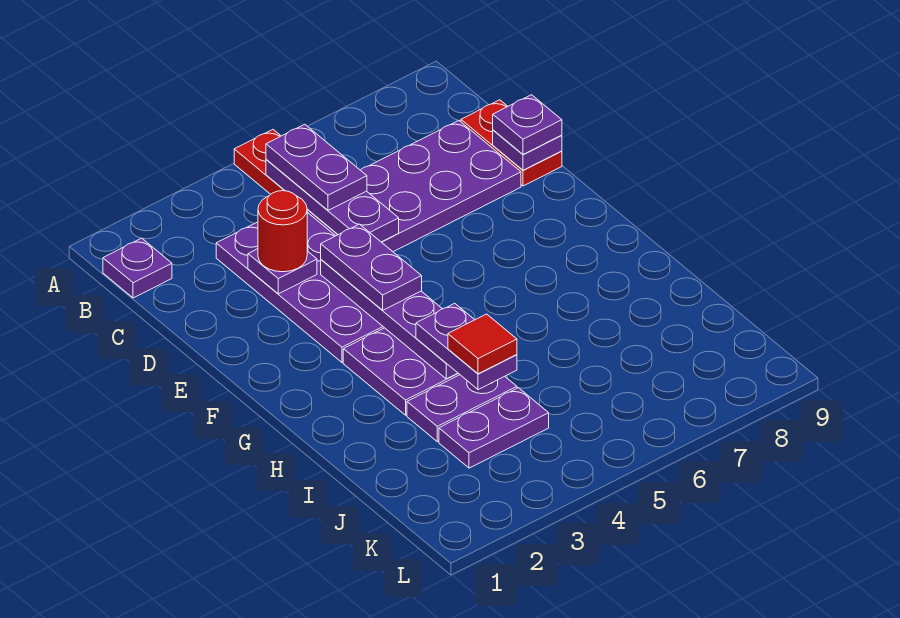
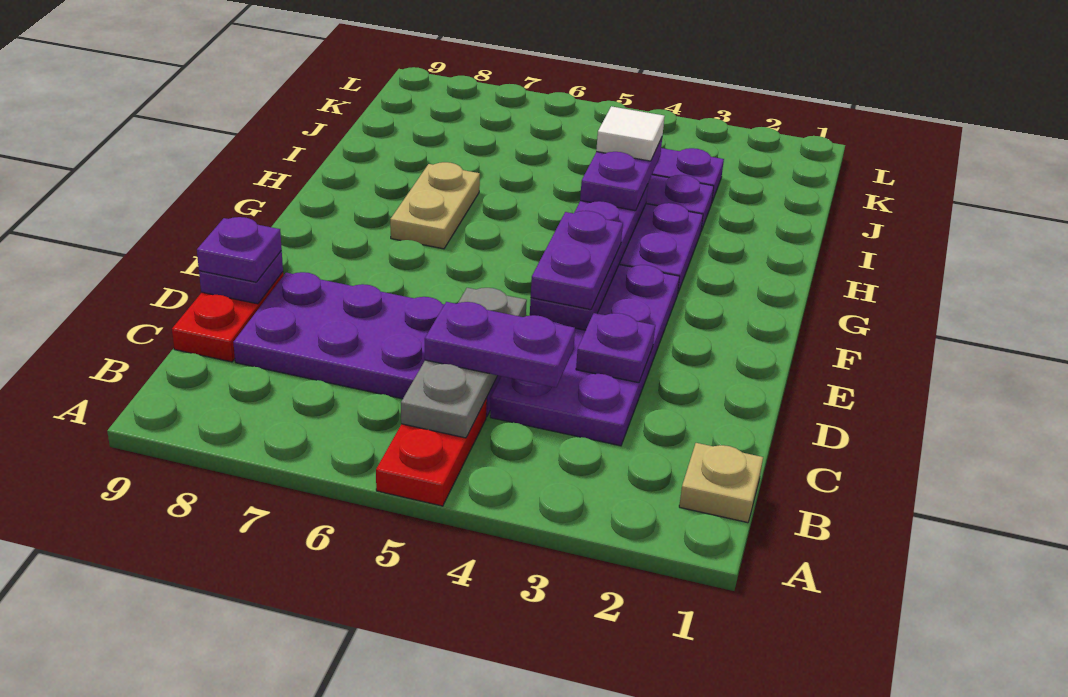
purple 1x1 plate [103,238,172,298] -> tan 1x1 plate [679,443,763,523]
purple 1x3 plate [266,159,399,242] -> grey 1x3 plate [401,288,527,438]
purple 1x2 plate [266,124,367,210] -> purple 1x2 plate turned to [425,302,575,387]
red 1x1 round brick [258,191,307,272] -> none
none -> tan 1x2 plate [390,162,480,249]
red 1x1 tile [448,314,517,374] -> white 1x1 tile [596,106,665,161]

